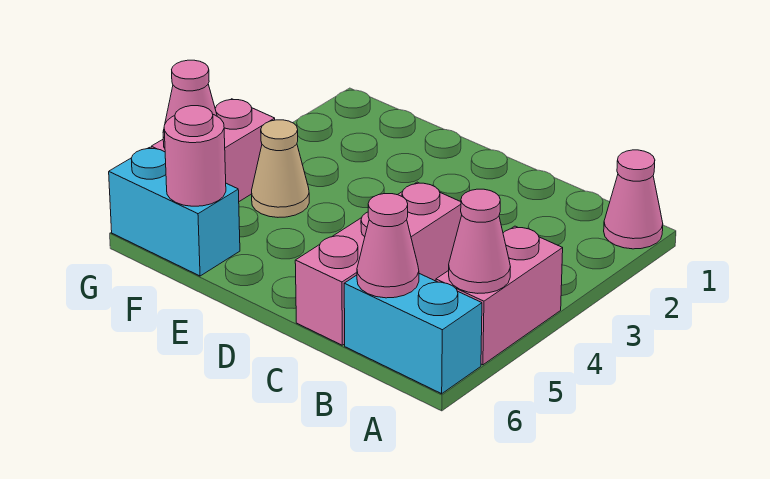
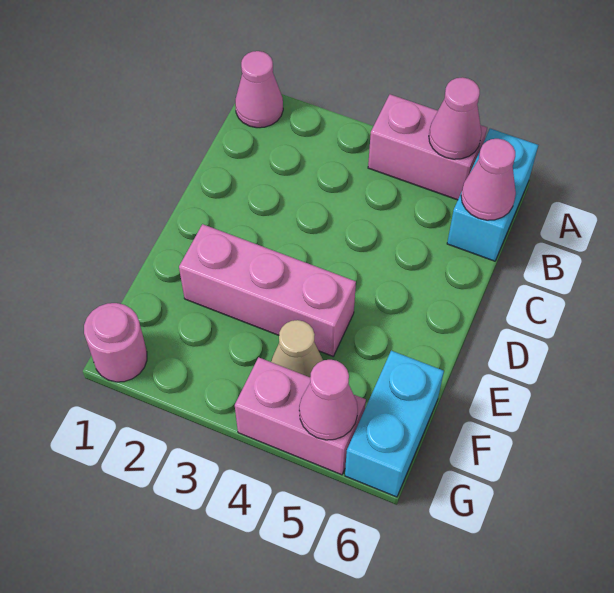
pink 1x3 brick [295,182,462,345] -> pink 1x3 brick moved to [179,224,356,356]
pink 1x1 round brick [164,106,226,206] -> pink 1x1 round brick moved to [84,303,147,382]

